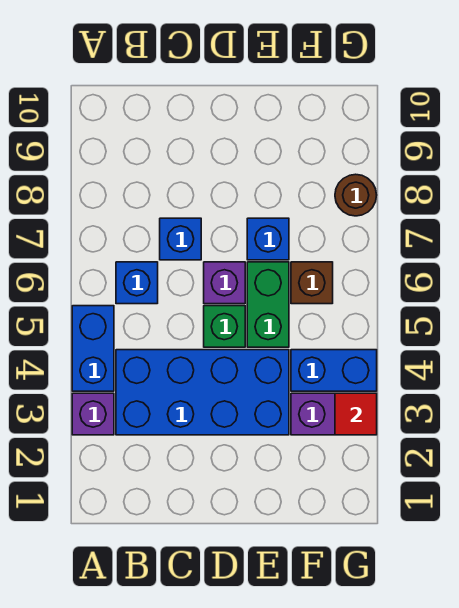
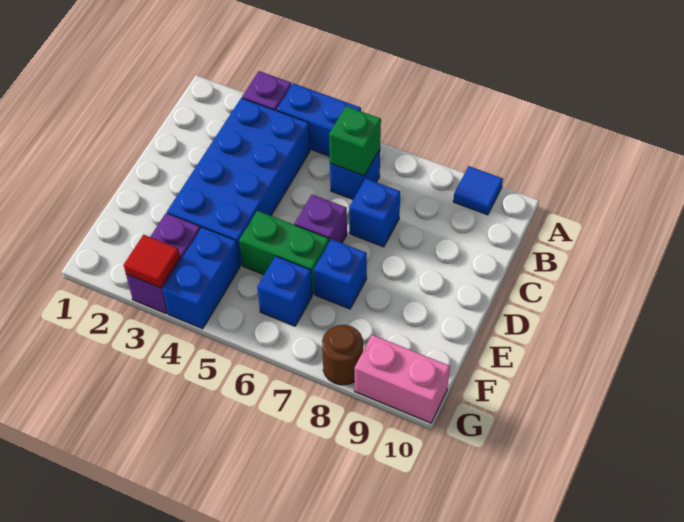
none -> blue 1x1 tile [453,166,503,215]
green 1x1 brick [204,306,245,347] -> green 1x1 brick moved to [329,106,381,176]
brown 1x1 brick [291,262,333,304] -> blue 1x1 brick [257,256,312,326]
none -> pink 1x2 brick [355,335,450,423]

